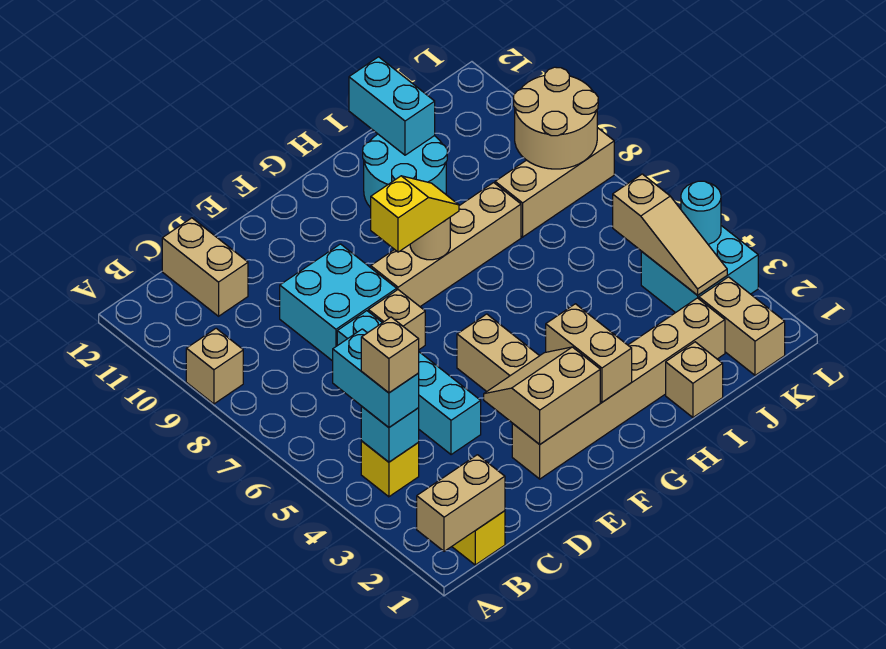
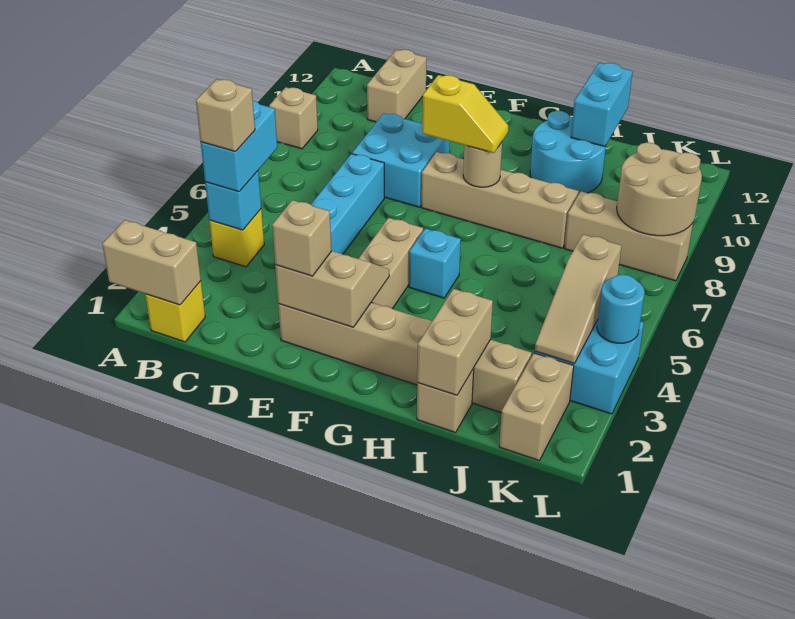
tan 1x1 brick [368,290,425,349] -> tan 1x1 brick moved to [272,200,331,276]
tan 1x2 brick [546,304,632,402] -> tan 1x2 brick moved to [417,289,493,395]
none -> cyan 1x1 brick [409,228,461,298]

